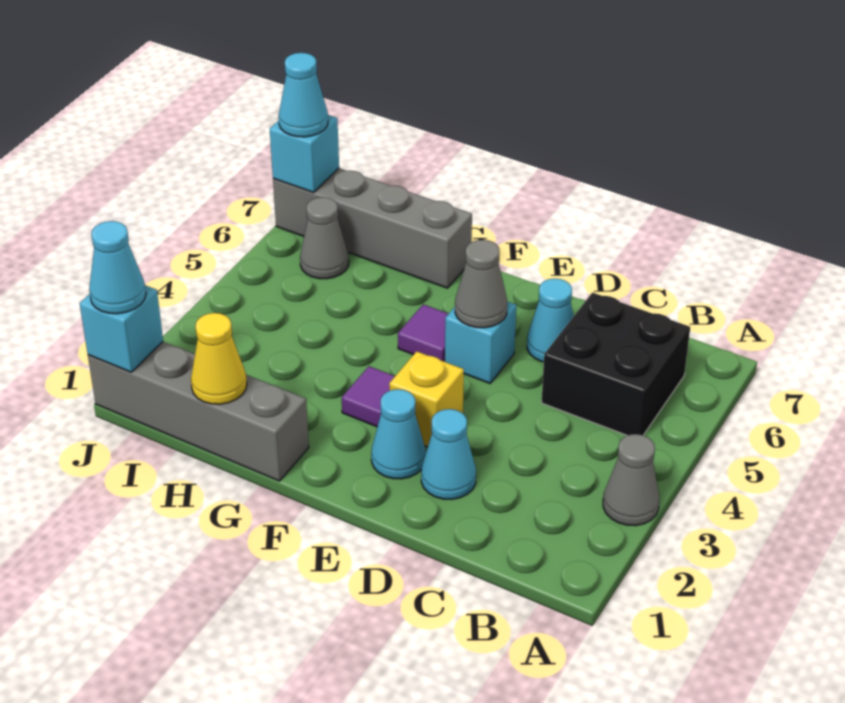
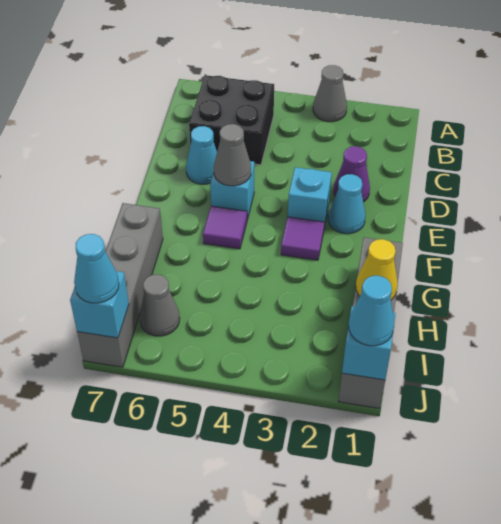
cyan 1x1 cone [421,409,476,499] -> purple 1x1 cone [334,146,370,202]
yellow 1x1 brick [389,351,464,447] -> cyan 1x1 brick [288,167,332,227]

